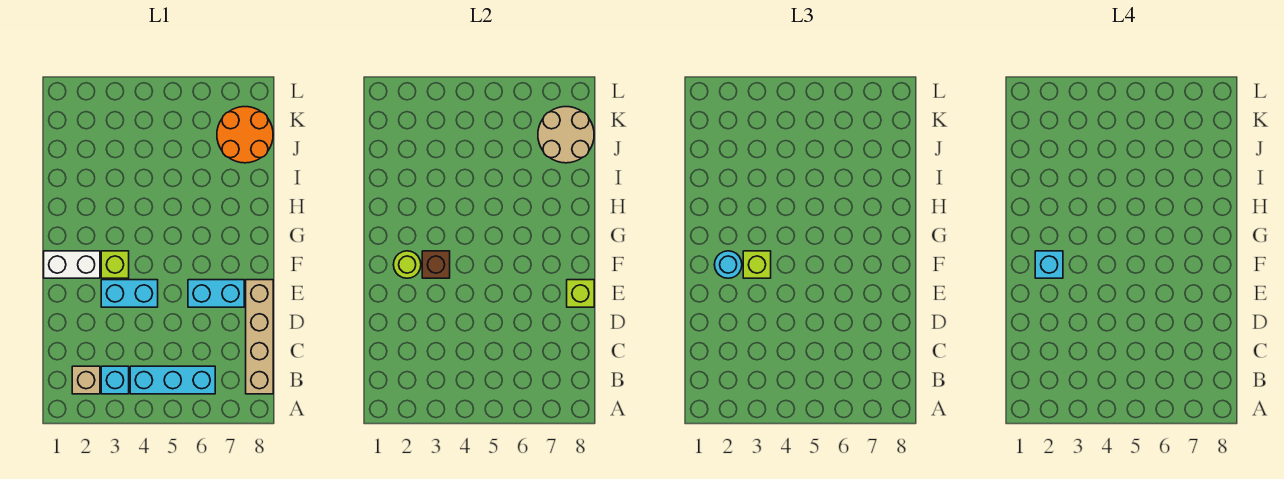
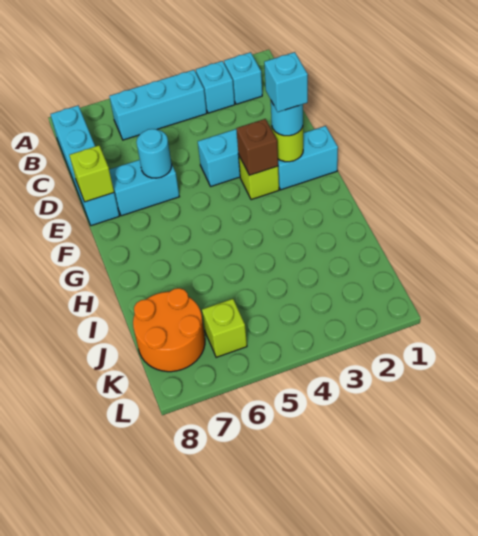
tan 1x1 brick [72,366,100,394] -> cyan 1x1 brick [224,52,262,104]
tan 1x4 brick [246,280,273,394] -> cyan 1x4 brick [50,106,119,226]
none -> cyan 1x1 round brick [136,129,172,178]
white 1x2 brick [44,251,100,278] -> cyan 1x2 brick [278,126,338,190]
lime 1x1 brick [743,251,771,278] -> lime 1x1 brick moved to [202,299,247,357]
tan 2x2 round brick [538,107,594,163] -> none

